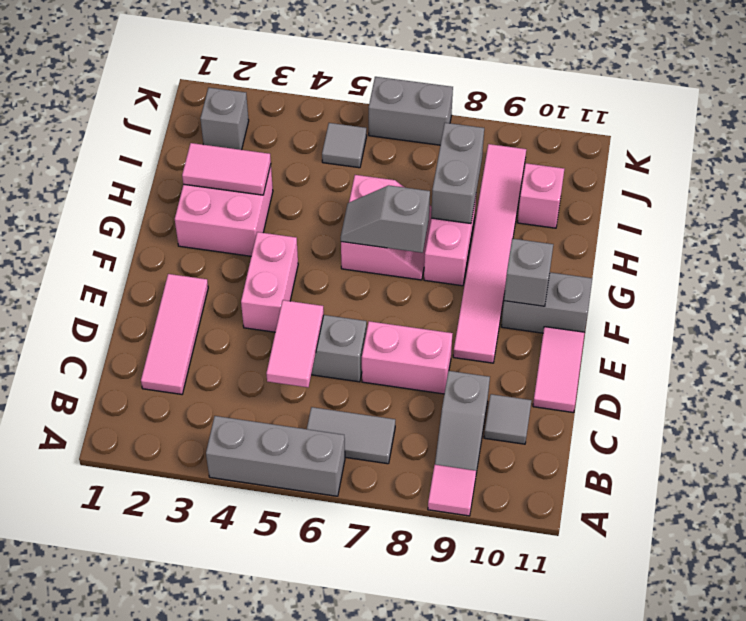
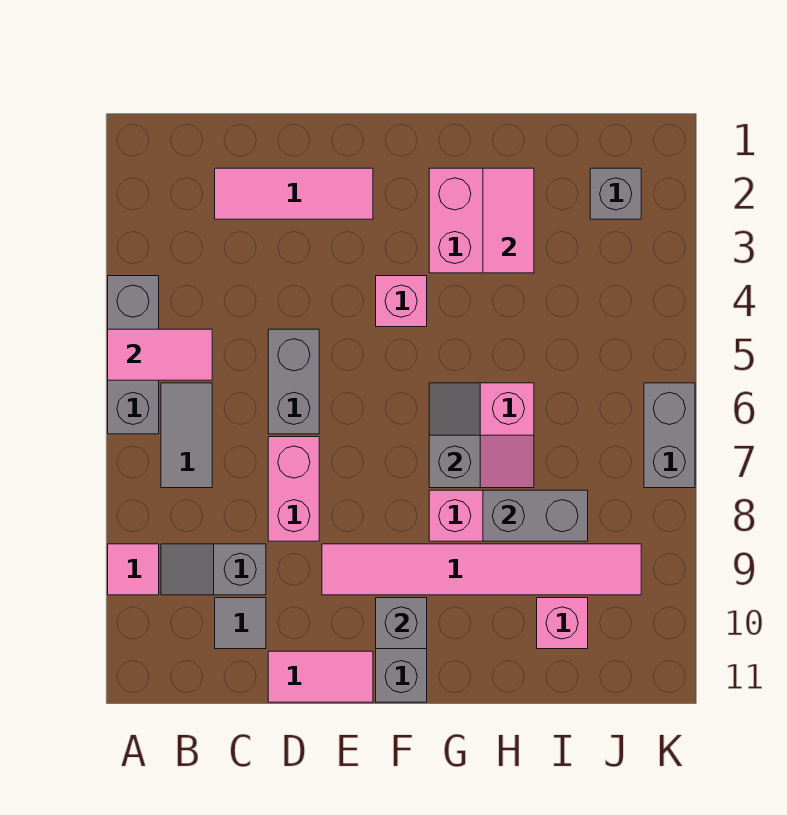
pink 1x2 tile [266,300,324,387] -> pink 1x2 tile moved to [108,329,212,380]
pink 1x2 brick [241,232,298,332] -> pink 1x1 brick [376,276,427,327]
grey 1x1 tile [322,123,367,168] -> none

